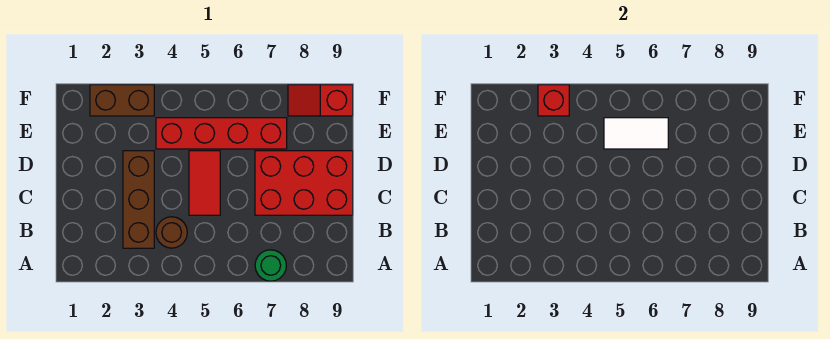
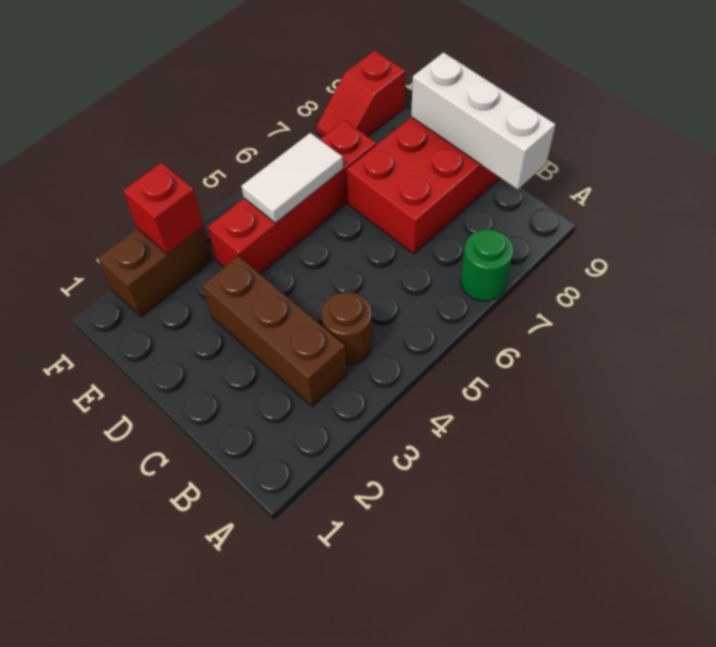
none -> white 1x3 brick [411,52,556,190]
red 1x2 tile [189,151,220,215] -> none

